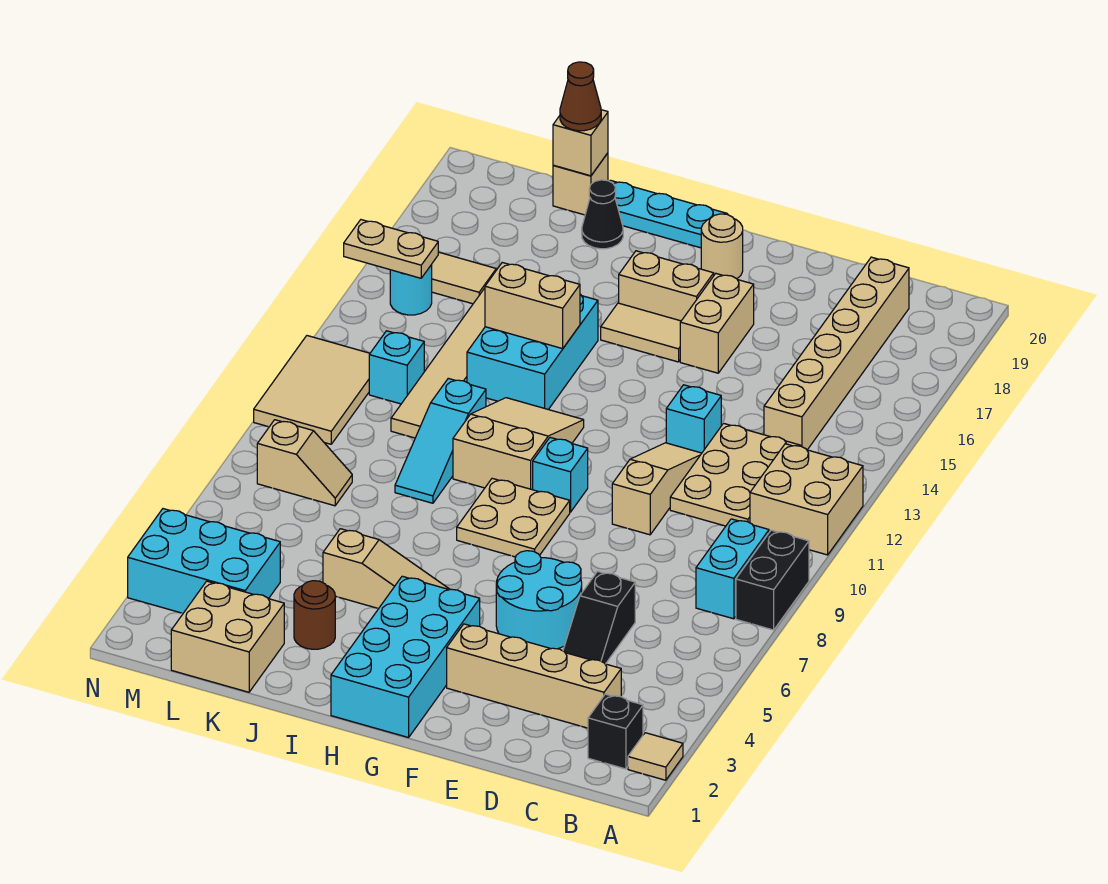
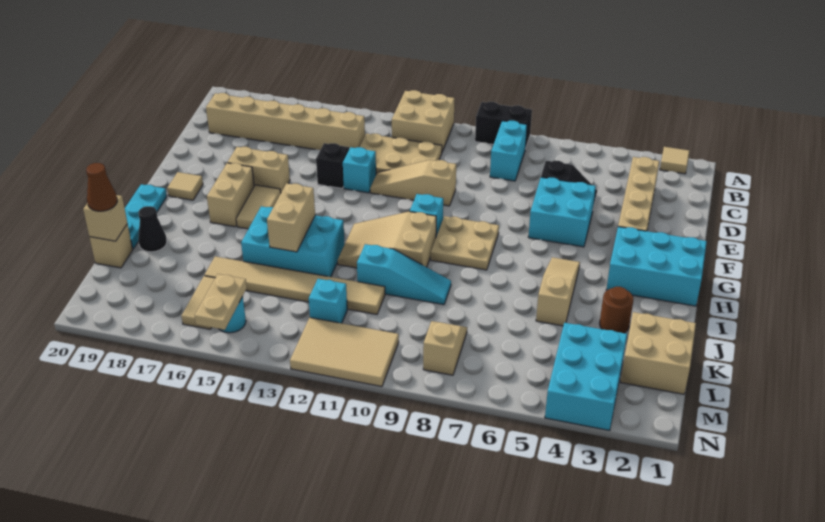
black 1x1 brick [588,694,643,769] -> black 1x1 brick moved to [316,143,349,188]
cyan 1x2 brick [696,519,769,619] -> cyan 1x2 brick turned to [490,121,527,181]
cyan 2x2 round brick [496,551,582,649] -> cyan 2x2 brick [528,177,596,247]
cyan 2x4 brick [331,576,480,738] -> cyan 2x3 brick [606,227,707,306]
tan 1x1 round brick [701,214,743,279] -> tan 1x1 tile [167,172,203,200]

